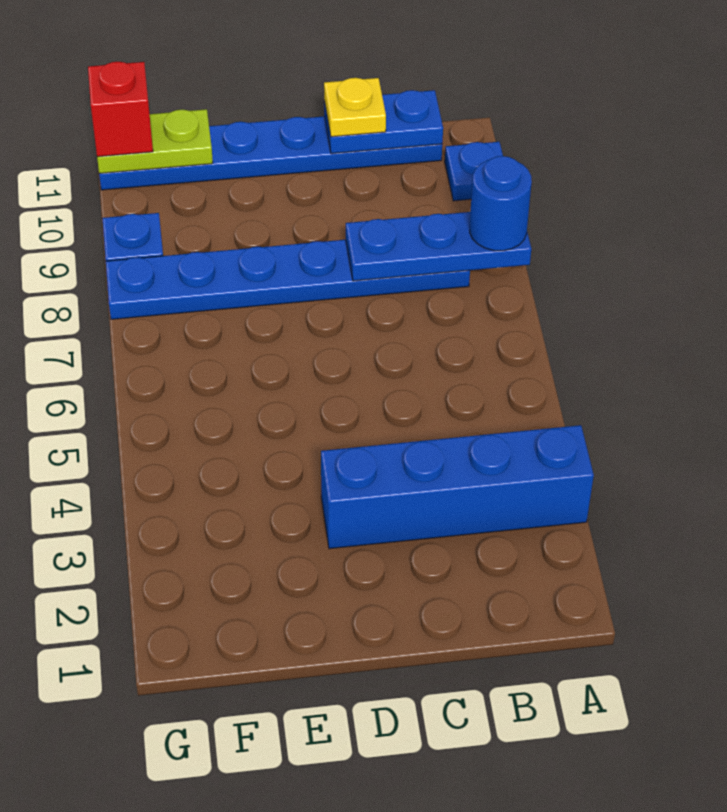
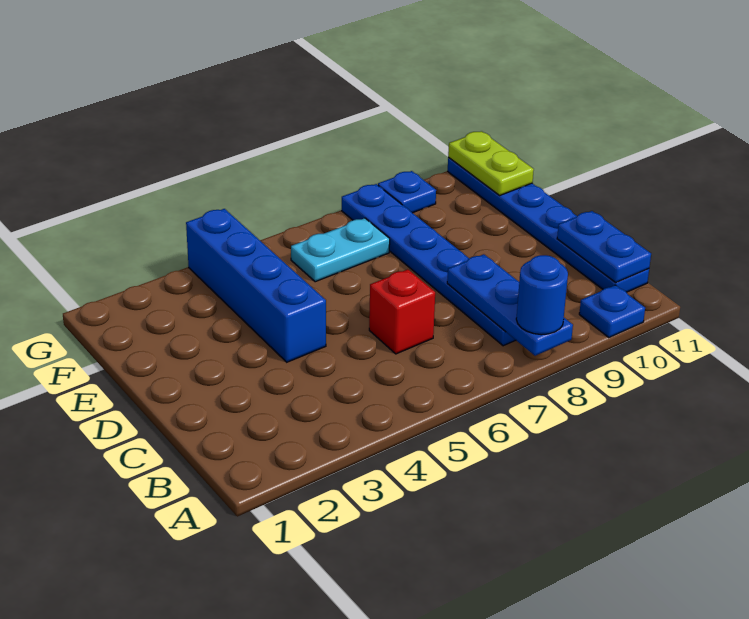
blue 1x4 brick [321,425,594,549] -> blue 1x4 brick moved to [186,209,326,362]
yellow 1x1 plate [324,78,386,137] -> none
none -> cyan 1x2 plate [291,218,390,282]
red 1x1 brick [88,62,153,157] -> red 1x1 brick moved to [369,269,435,354]

